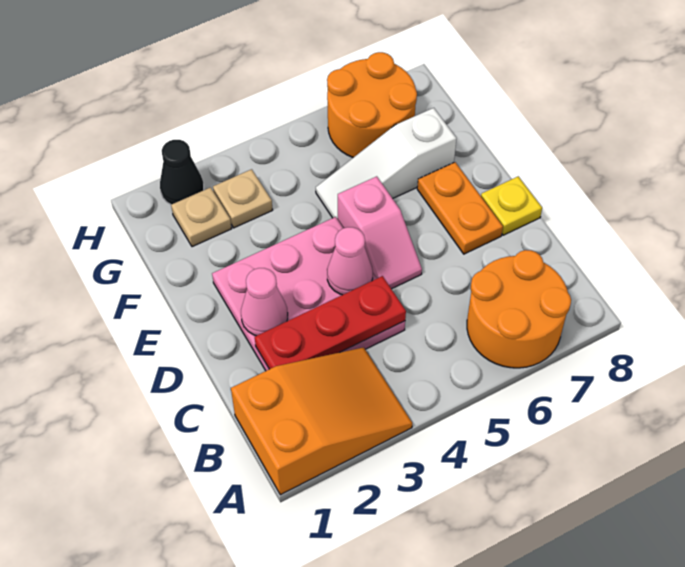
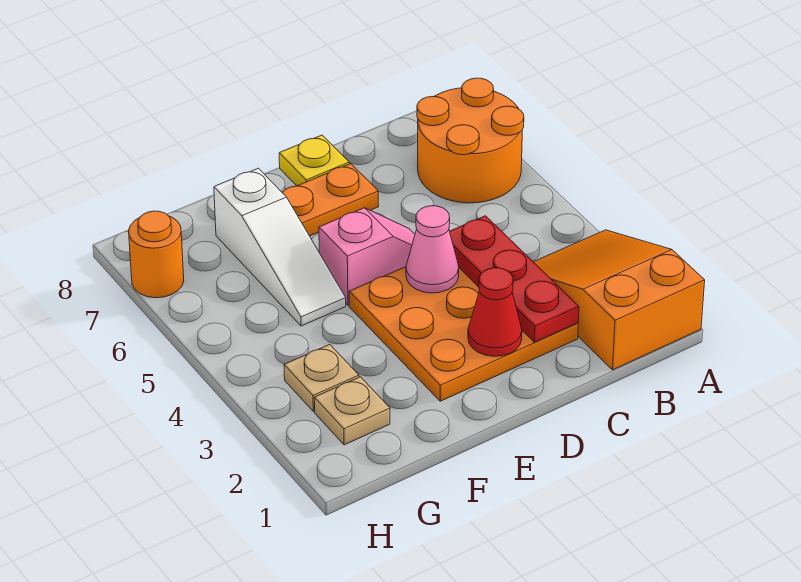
pink 3x3 plate [212,217,405,371] -> orange 3x3 plate [349,267,578,401]
pink 1x1 cone [241,268,288,336] -> red 1x1 cone [468,268,522,356]
orange 2x2 round brick [327,52,417,158] -> orange 1x1 round brick [129,211,184,298]
black 1x1 cone [160,140,204,205] -> none

